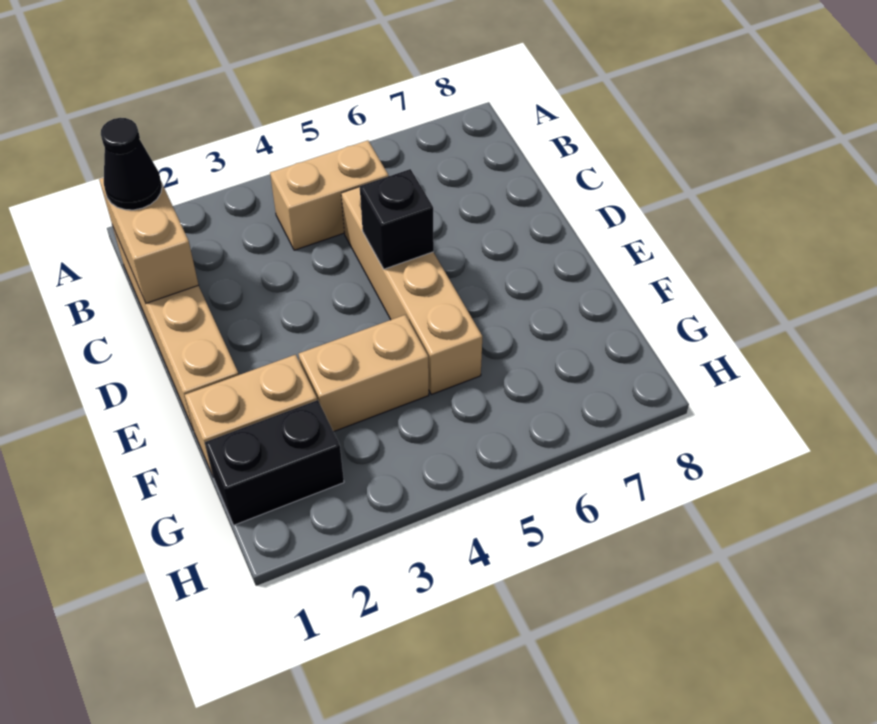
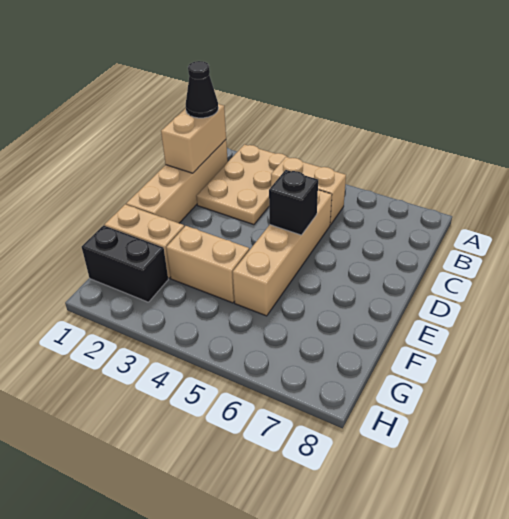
none -> tan 2x3 plate [196,144,287,225]

